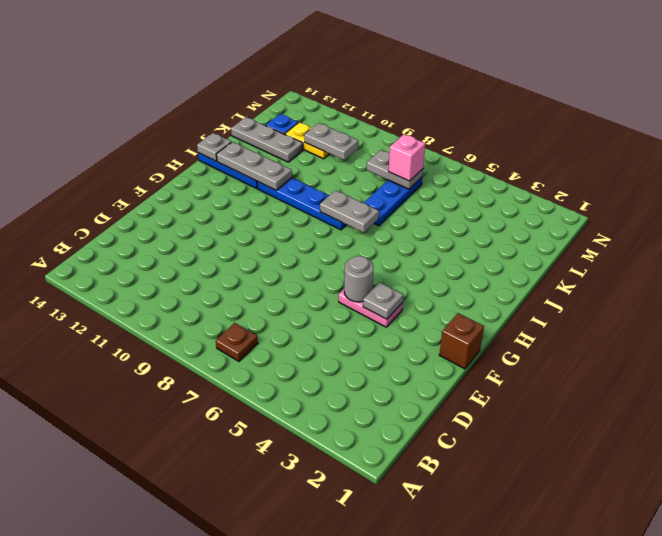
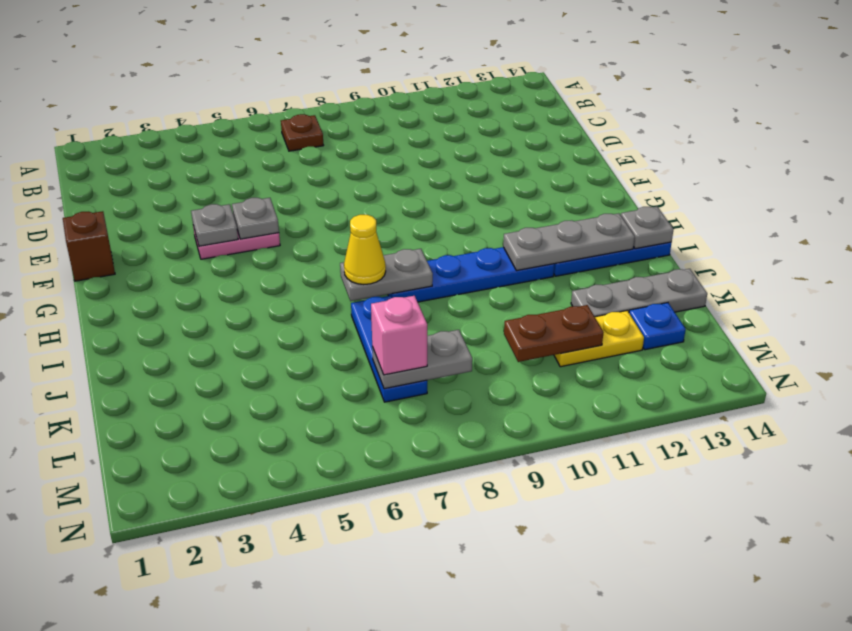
grey 1x1 round brick [344,256,374,302] -> grey 1x1 plate [232,198,279,239]
none -> yellow 1x1 cone [344,215,386,285]
grey 1x2 plate [304,123,358,160] -> brown 1x2 plate [504,305,604,362]

